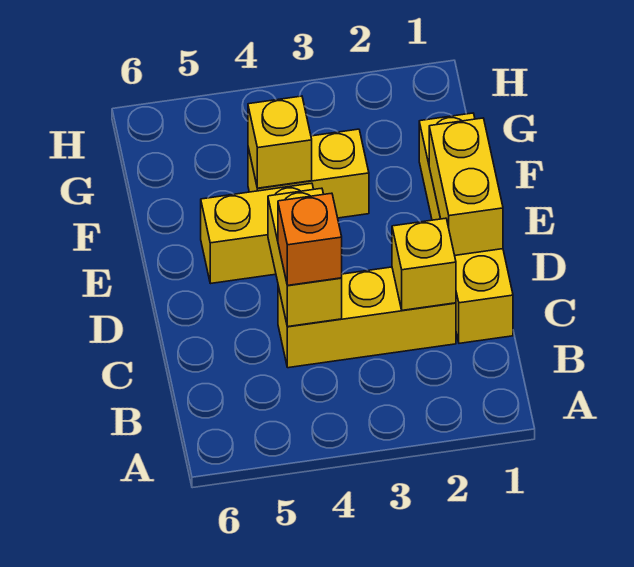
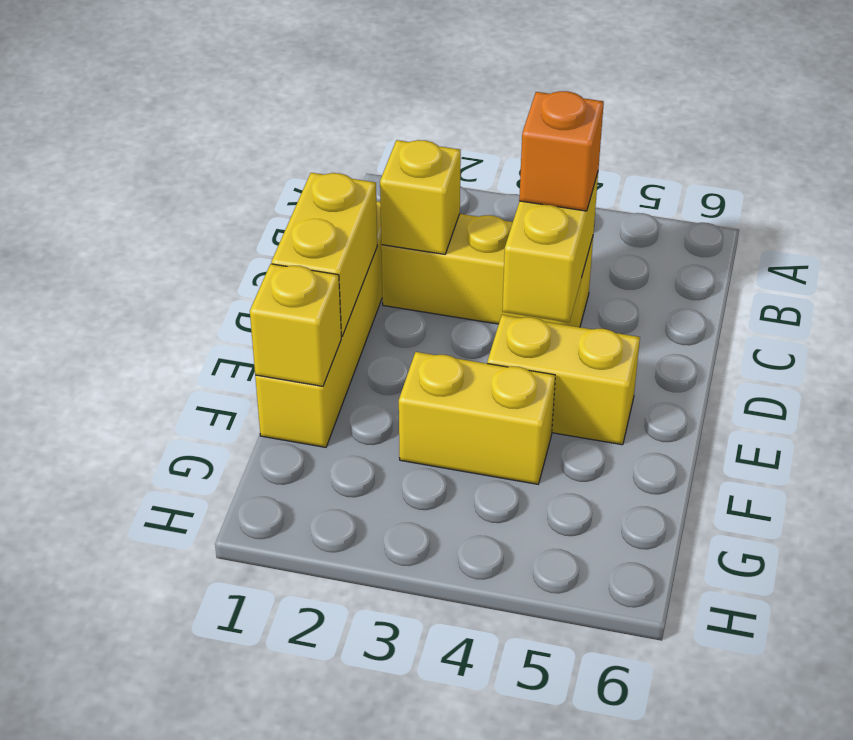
yellow 1x1 brick [248,96,312,188] -> yellow 1x1 brick moved to [250,264,341,386]

